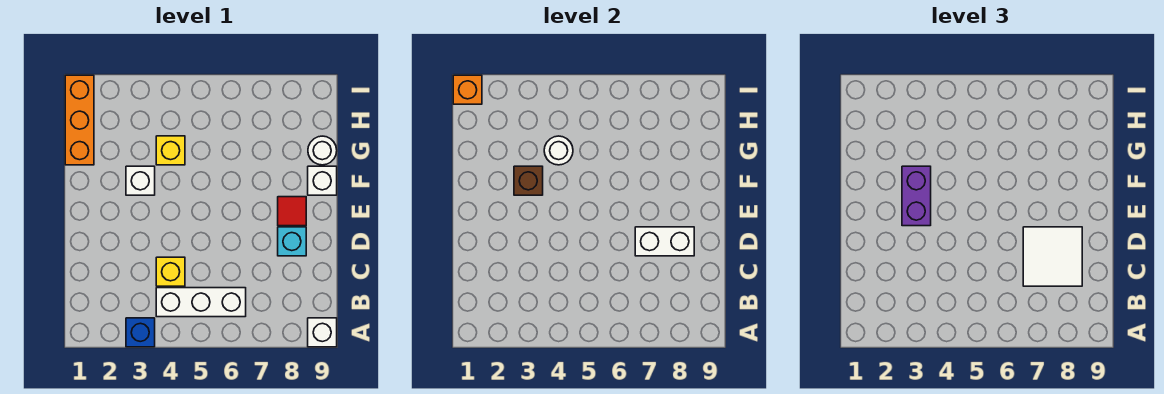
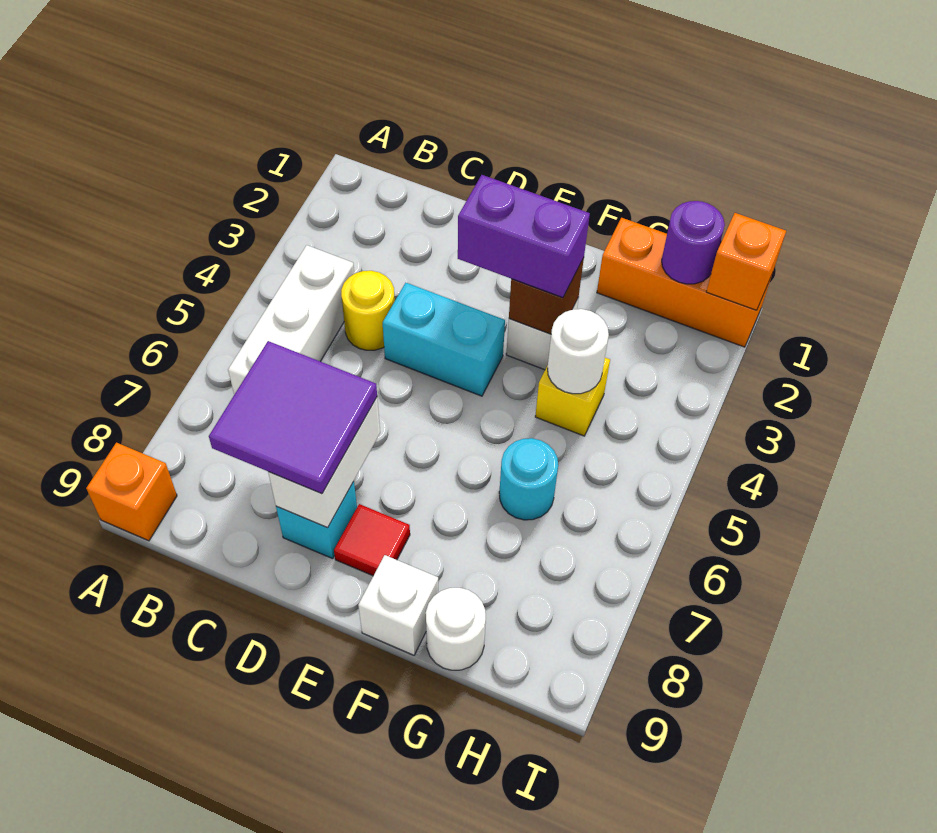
blue 1x1 brick [126,318,155,347] -> none
white 1x1 brick [308,318,337,347] -> orange 1x1 brick [86,443,177,541]
yellow 1x1 brick [156,257,185,286] -> yellow 1x1 round brick [341,271,395,350]
white 2x2 tile [1023,227,1082,286] -> purple 2x2 tile [209,341,377,494]
none -> cyan 1x2 brick [383,283,505,396]
none -> cyan 1x1 round brick [499,438,558,520]
none -> purple 1x1 round brick [662,201,725,284]

